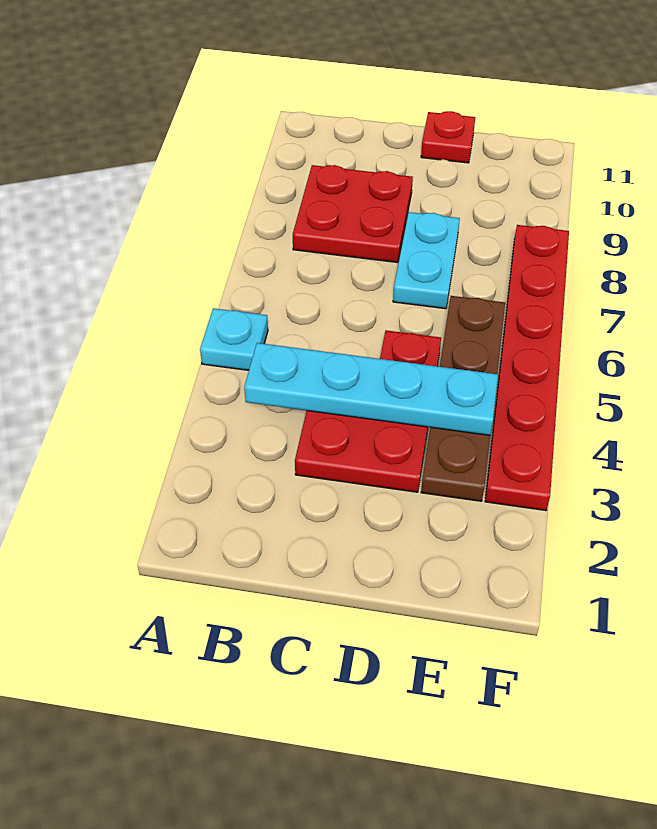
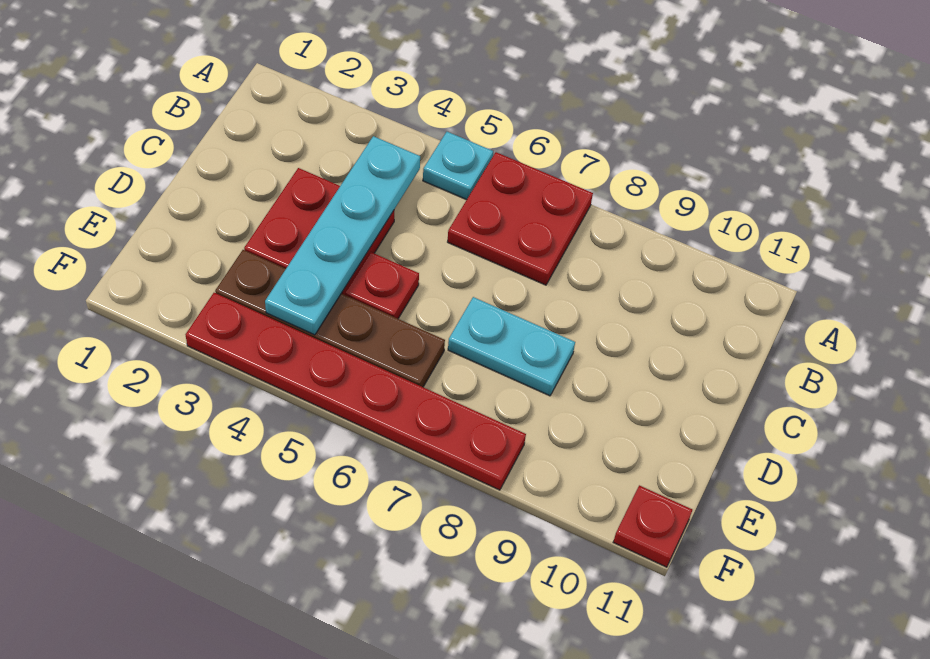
red 2x2 plate [293,165,413,263] -> red 2x2 plate moved to [448,152,593,285]
red 1x1 plate [421,111,475,163] -> red 1x1 plate moved to [613,485,692,567]

